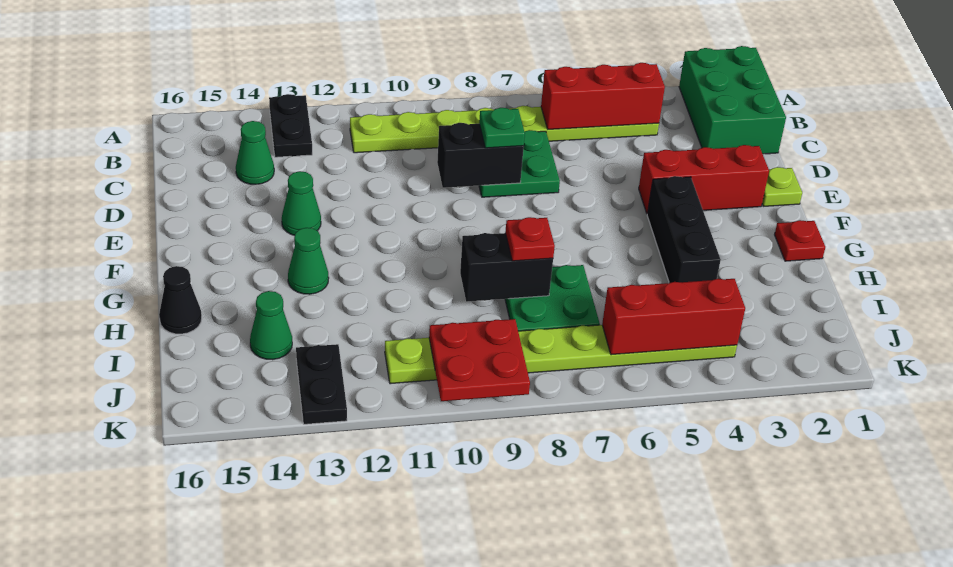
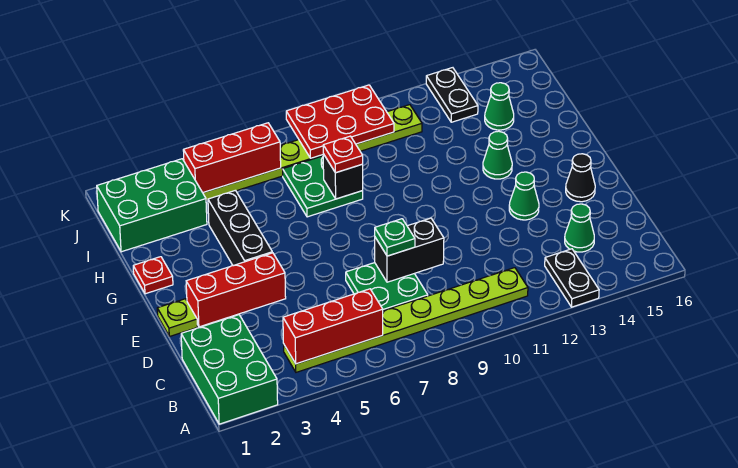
black 1x2 brick [460,233,553,302] -> black 1x1 brick [323,154,363,199]
black 1x1 cone [159,266,202,334] -> black 1x1 cone moved to [566,154,595,202]
none -> green 2x3 brick [97,159,207,252]
red 2x2 plate [429,319,530,401] -> red 2x3 plate [286,85,394,158]

